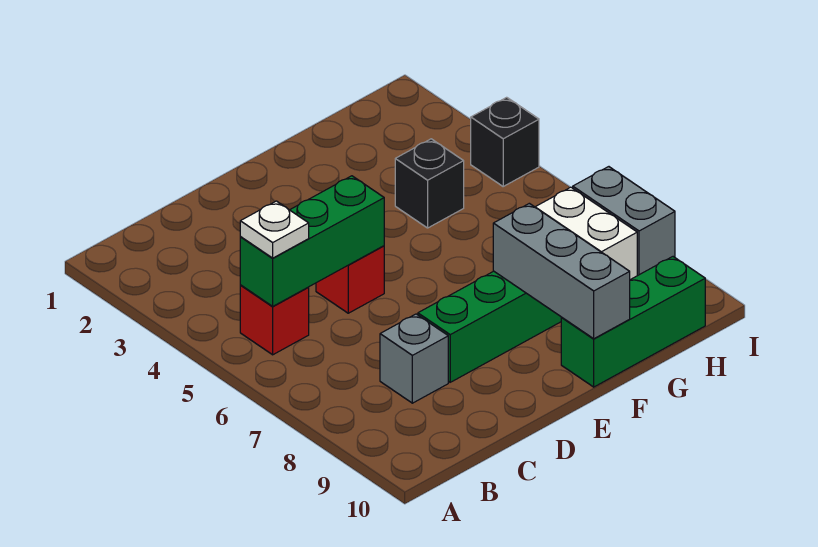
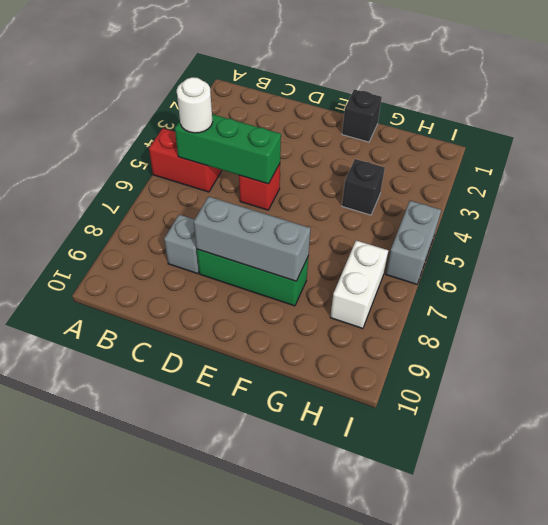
red 1x1 brick [240,285,309,355] -> red 1x2 brick [149,128,221,192]
white 1x1 plate [240,201,309,258] -> white 1x1 round brick [177,77,213,133]
grey 1x3 brick [493,203,630,339] -> grey 1x3 brick turned to [194,197,311,281]
green 1x3 brick [561,257,705,387] -> none
black 1x1 brick [471,97,539,186] -> black 1x1 brick moved to [342,89,382,142]
grey 1x2 brick [573,167,675,276] -> grey 1x2 brick moved to [386,201,441,284]

